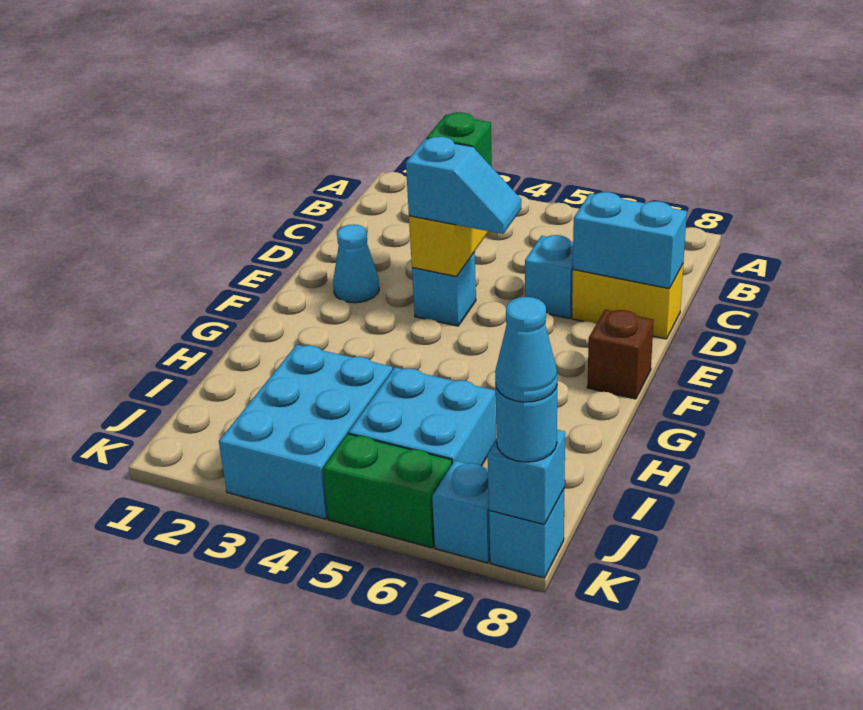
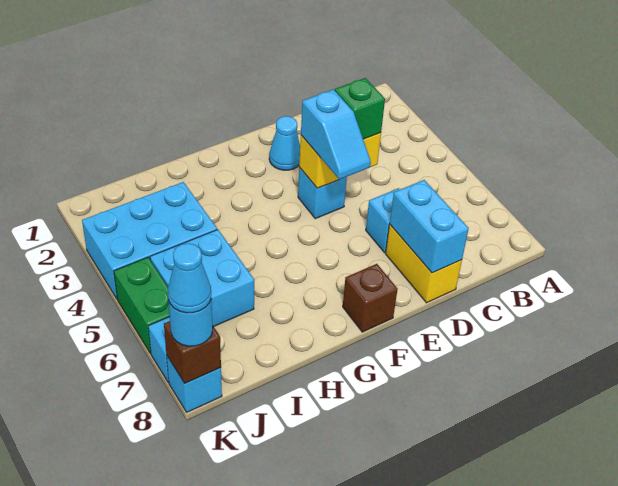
cyan 1x1 brick [488,430,565,525] -> brown 1x1 brick [164,321,221,383]

